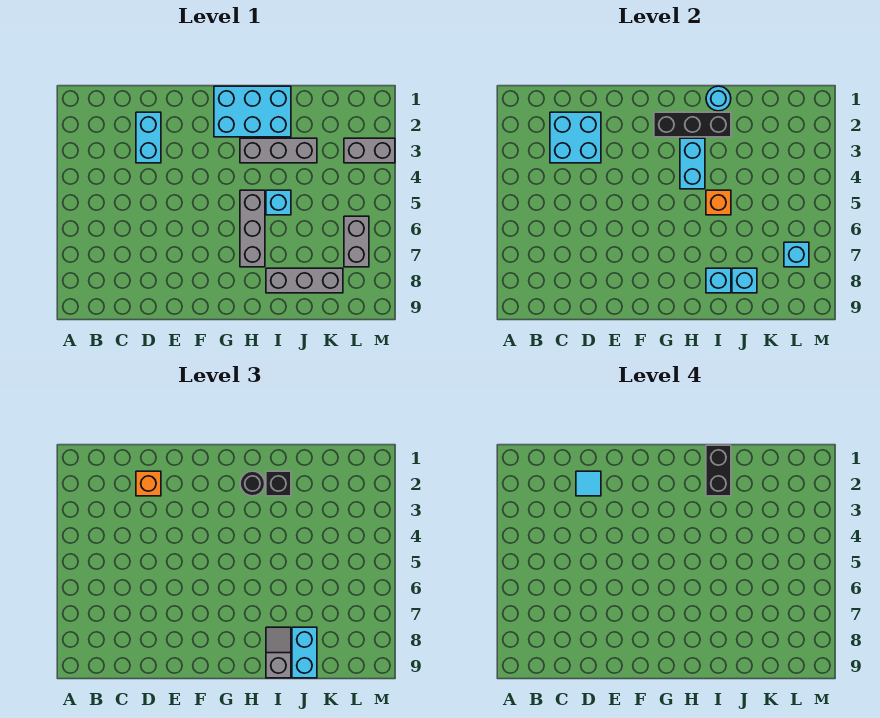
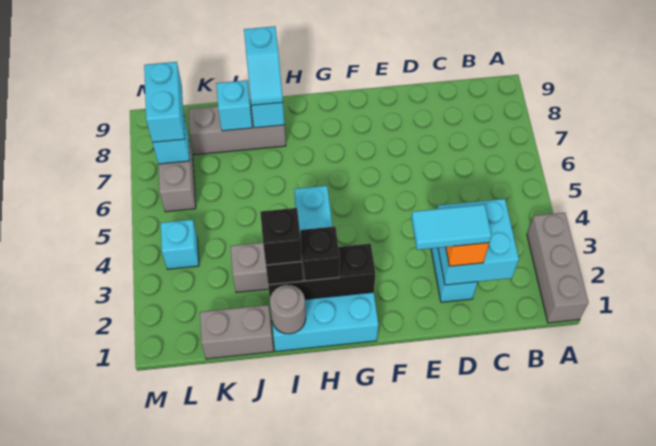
cyan 1x1 tile [576,471,601,496] -> cyan 1x2 tile [411,204,491,250]
black 1x1 round brick [240,471,265,496] -> black 1x1 brick [300,226,340,281]
grey 1x3 brick [240,190,265,267] -> grey 1x3 brick moved to [527,213,589,323]
cyan 1x1 round brick [706,86,731,111] -> grey 1x1 round brick [270,285,306,334]
black 1x2 brick [706,445,731,496] -> black 1x1 brick [260,208,302,265]
cyan 1x1 brick [266,190,291,215] -> cyan 1x1 brick moved to [161,220,199,269]
orange 1x1 brick [706,190,731,215] -> none
grey 1x2 slope [266,627,291,678] -> cyan 1x2 slope [244,26,283,105]
cyan 1x2 brick [292,627,317,678] -> cyan 1x2 brick moved to [144,62,185,142]
grey 1x2 brick [344,138,395,163] -> grey 1x2 brick moved to [200,305,274,359]

